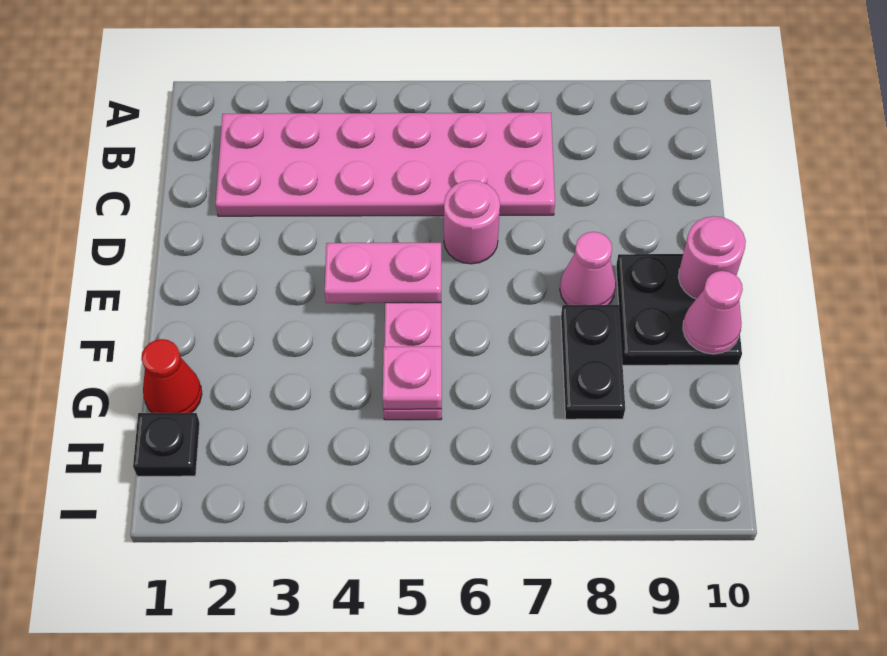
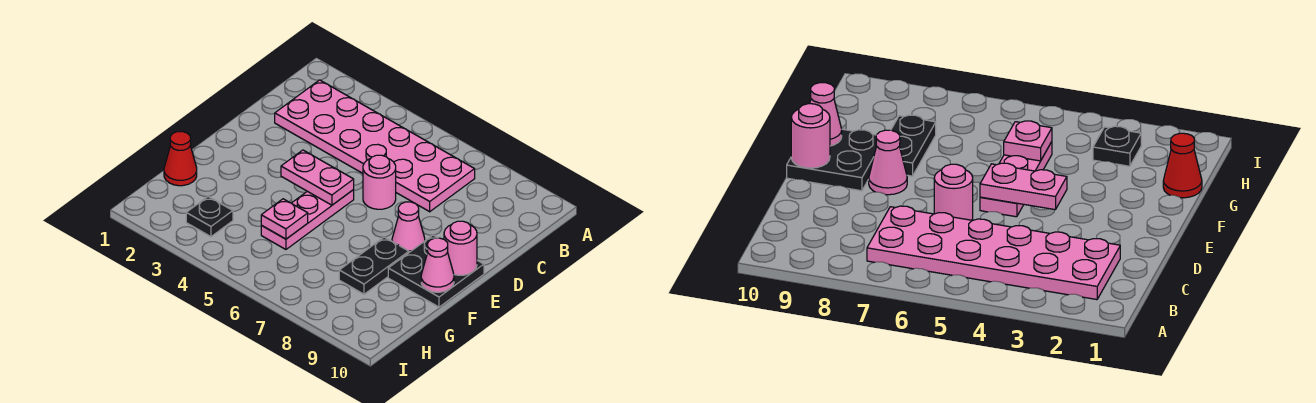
black 1x1 plate [133,413,200,476] -> black 1x1 plate moved to [186,196,233,237]

